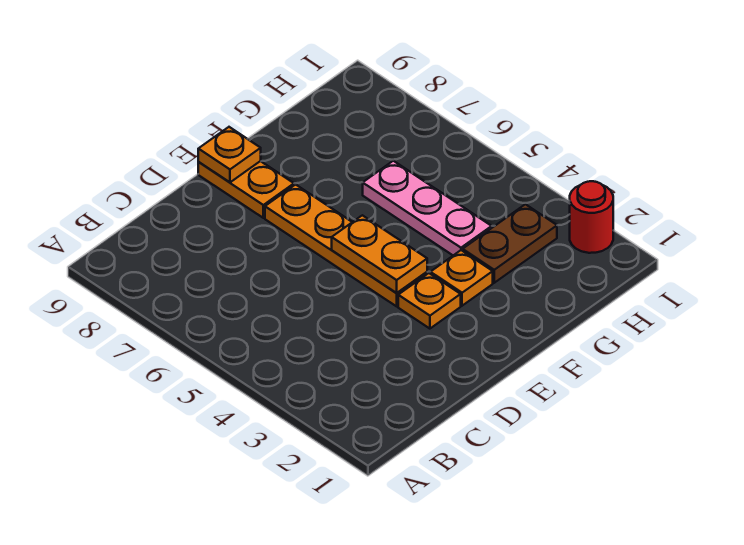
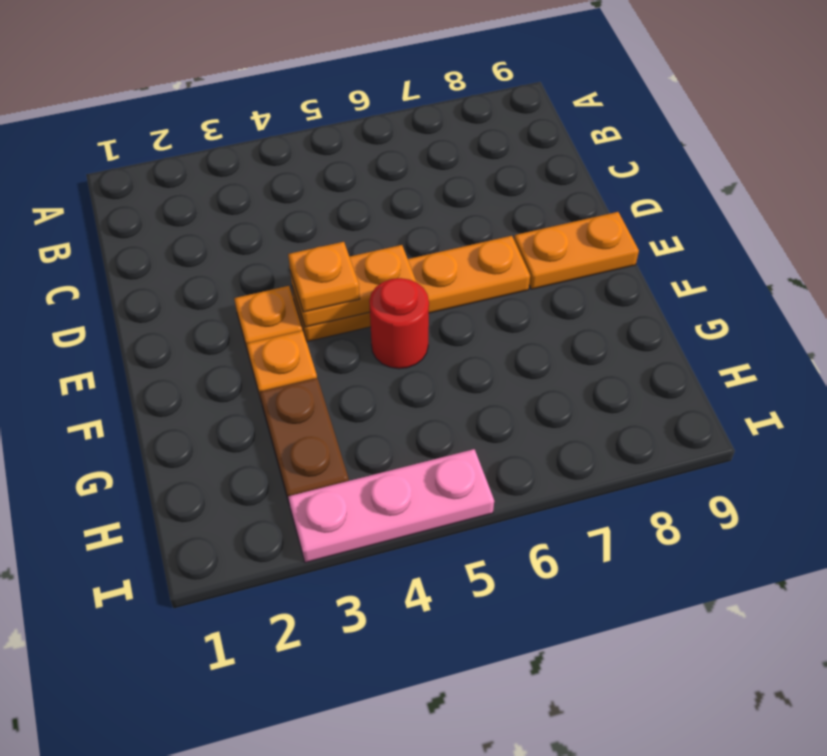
orange 1x1 plate [198,127,261,182] -> orange 1x1 plate moved to [288,242,360,312]
pink 1x3 plate [363,161,492,255] -> pink 1x3 plate moved to [288,449,494,563]
red 1x1 round brick [570,181,613,253] -> red 1x1 round brick moved to [369,278,429,369]

